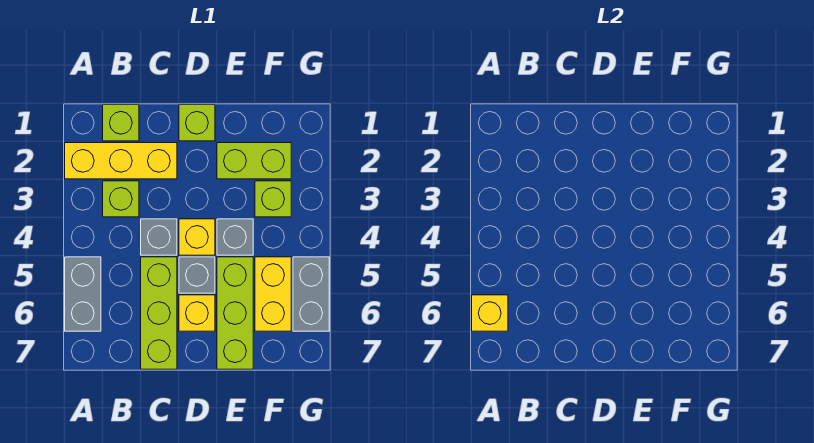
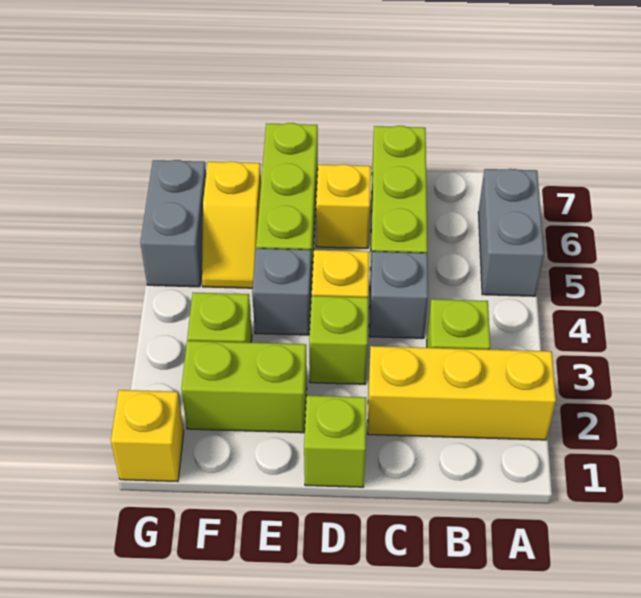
yellow 1x1 brick [472,295,508,331] -> yellow 1x1 brick moved to [111,390,184,482]
lime 1x1 brick [103,105,139,141] -> lime 1x1 brick moved to [309,296,368,384]
grey 1x1 brick [179,257,215,293] -> none
yellow 1x2 brick [255,257,291,331] -> yellow 1x2 slope [202,161,261,288]

